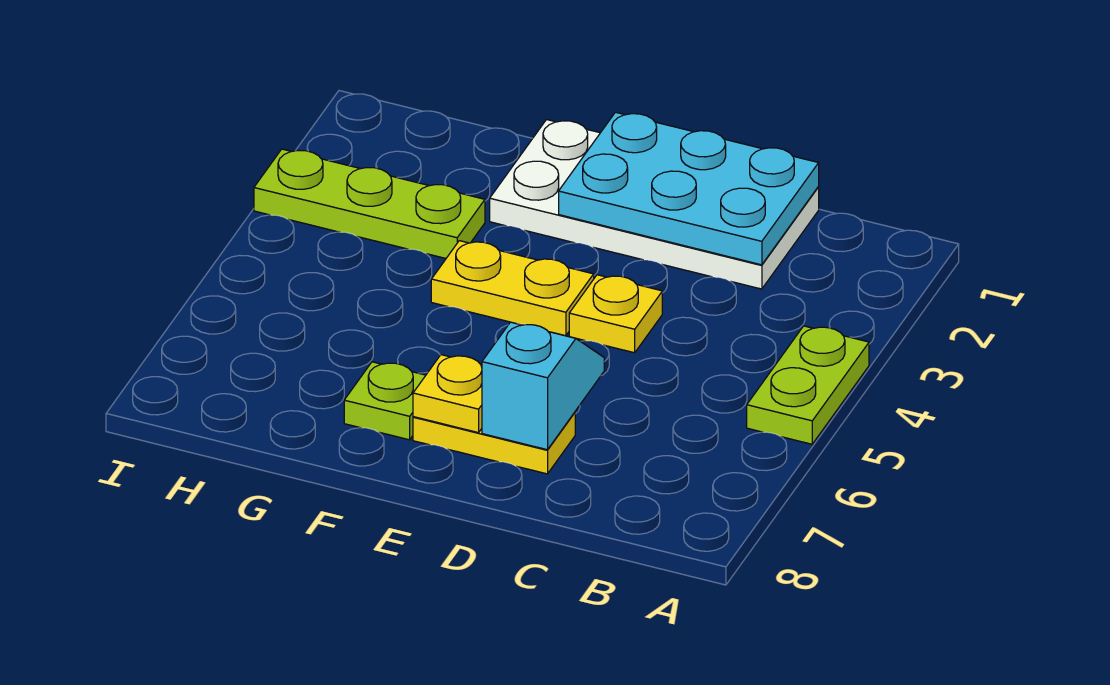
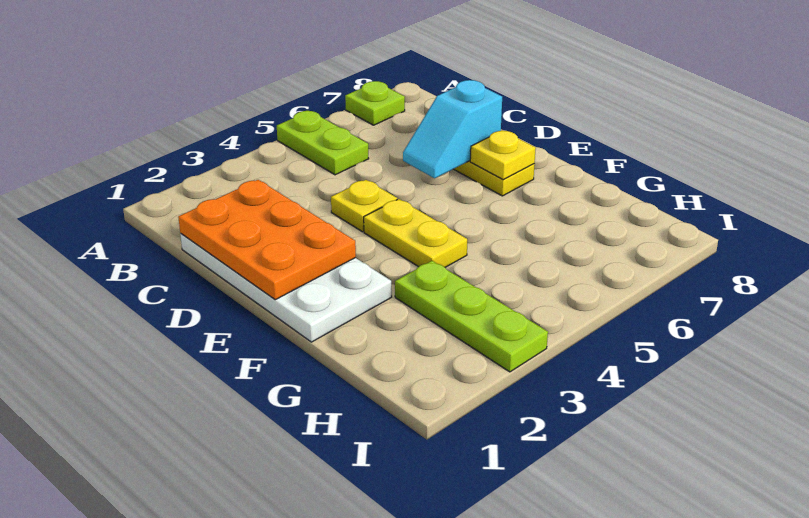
lime 1x2 plate [747,326,869,444] -> lime 1x2 plate turned to [277,111,369,175]
cyan 2x3 plate [559,112,819,265] -> orange 2x3 plate [178,180,356,300]
lime 1x1 plate [344,362,426,440] -> lime 1x1 plate moved to [345,81,405,125]

